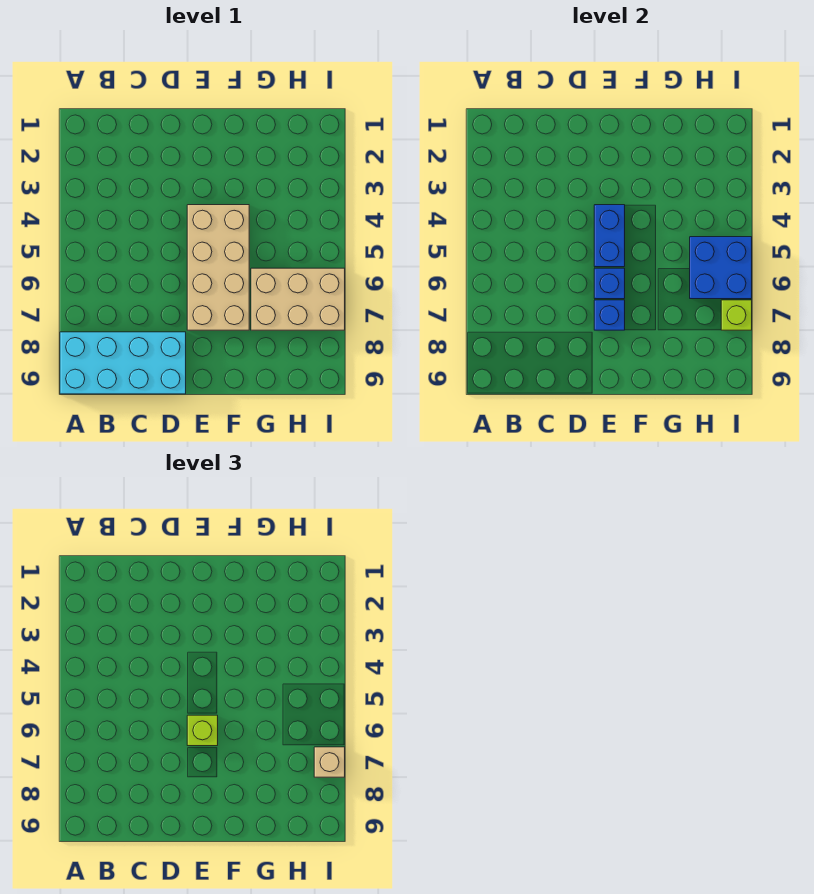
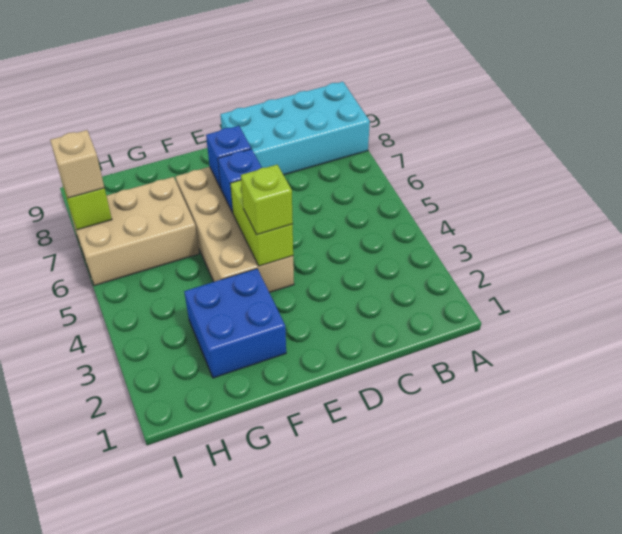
blue 1x2 brick [594,205,625,267] -> lime 1x2 brick [230,180,293,266]
lime 1x1 brick [187,715,218,746] -> lime 1x1 brick moved to [241,165,293,235]
blue 2x2 brick [690,237,752,299] -> blue 2x2 brick moved to [184,269,286,378]

